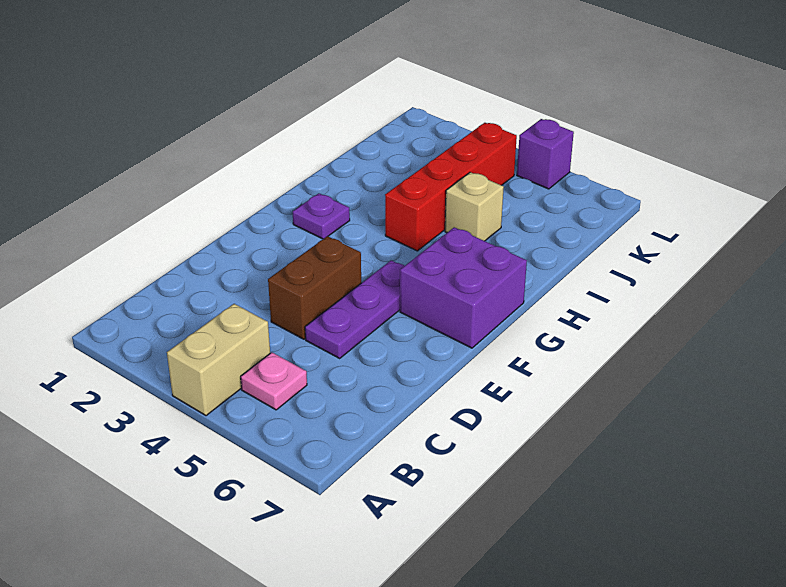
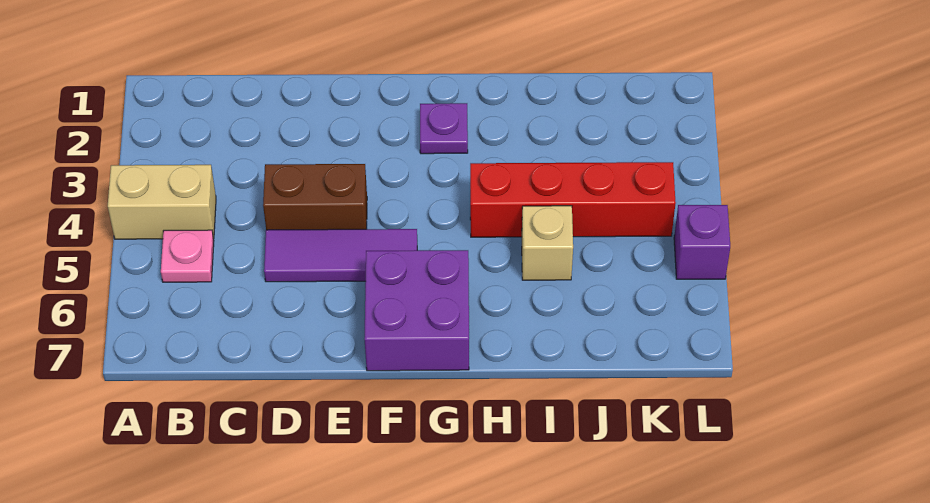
purple 1x3 plate [305,260,404,358] -> purple 1x3 tile [264,229,417,282]

